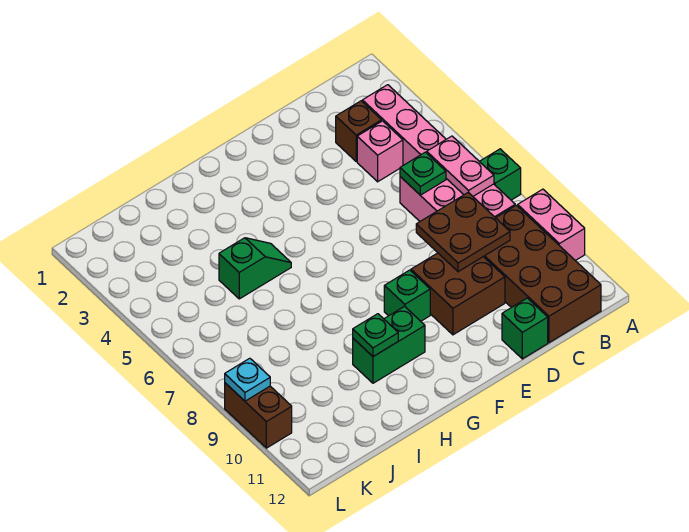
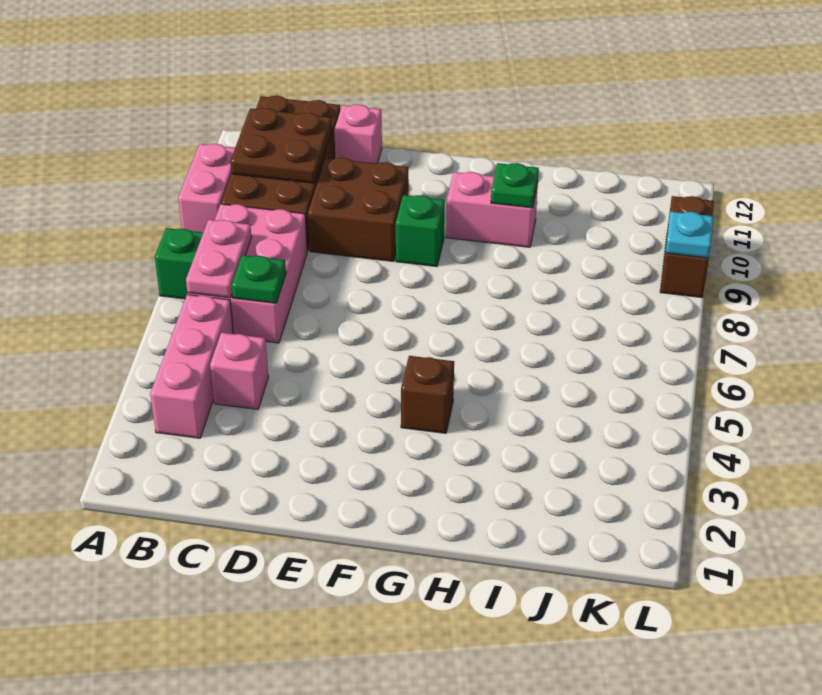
brown 1x1 brick [336,101,382,161] -> brown 1x1 brick moved to [401,356,454,433]
brown 2x2 plate [416,192,510,272] -> brown 2x2 plate moved to [230,108,332,183]
green 1x1 brick [502,298,548,359] -> pink 1x1 brick [334,105,382,163]
green 1x2 brick [353,306,425,383] -> pink 1x2 brick [446,172,538,247]
green 1x2 slope [219,238,291,299] -> none

